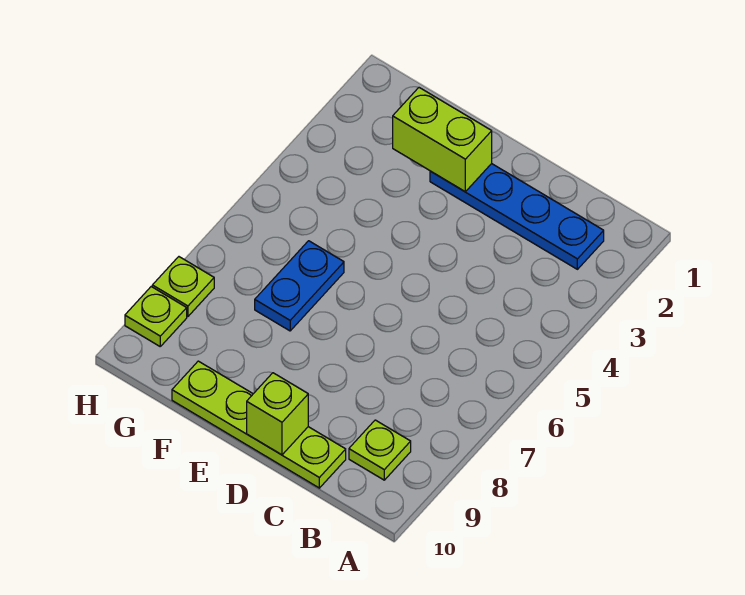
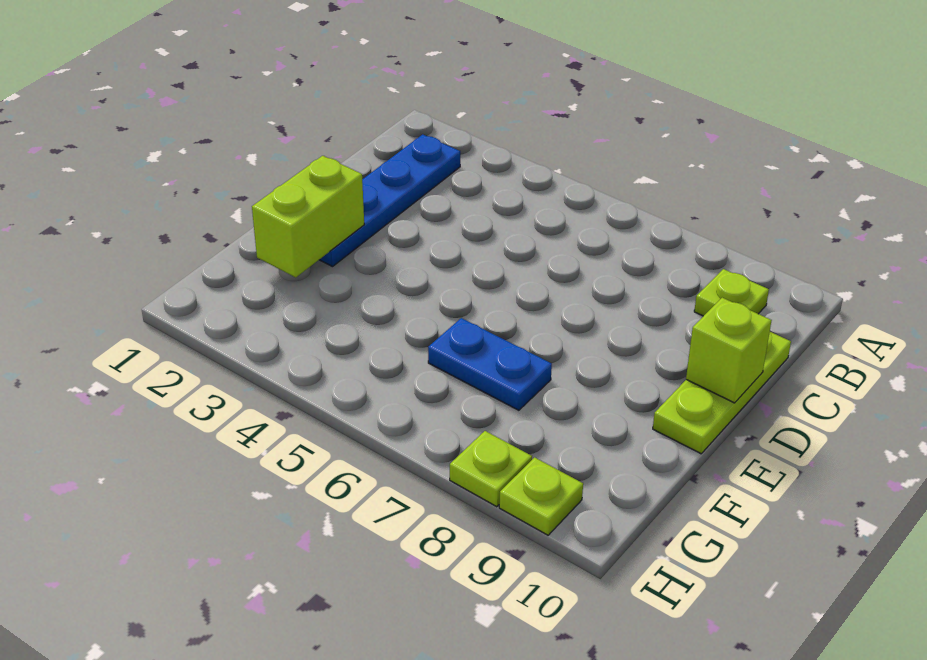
lime 1x4 plate [172,361,346,488] -> lime 1x3 plate [653,332,791,454]

